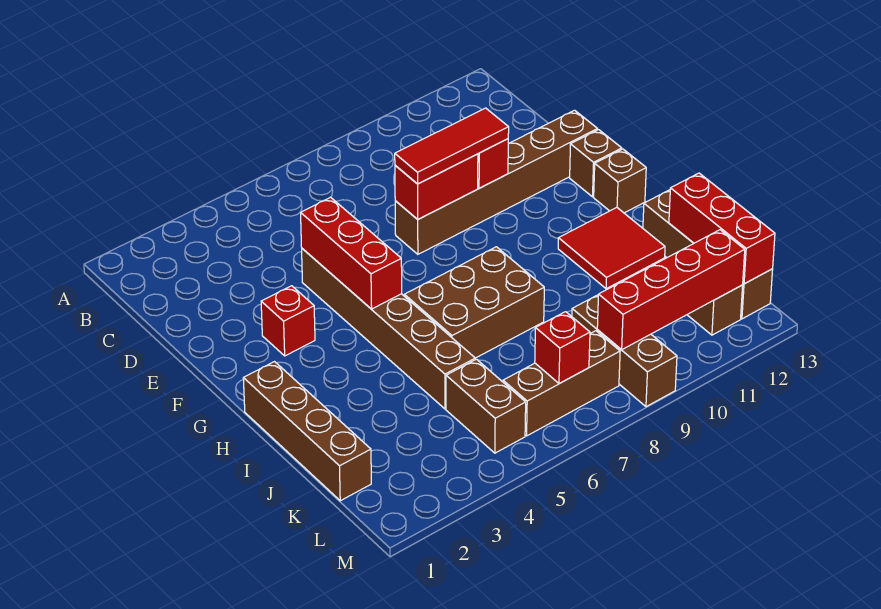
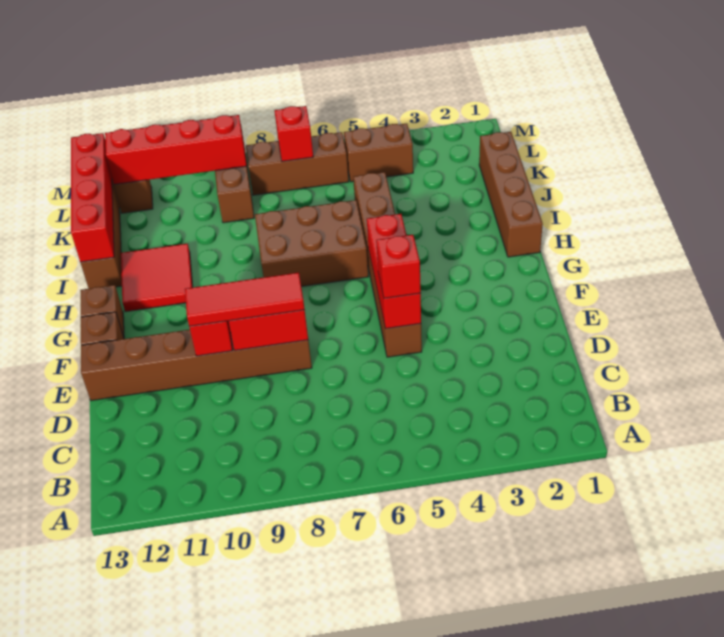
red 1x1 brick [261,286,315,356] -> red 1x1 brick moved to [376,235,421,298]
red 1x3 brick [669,173,775,284] -> red 1x4 brick [71,133,114,262]
brown 1x2 brick [446,359,526,453] -> brown 1x2 brick turned to [344,124,413,182]

